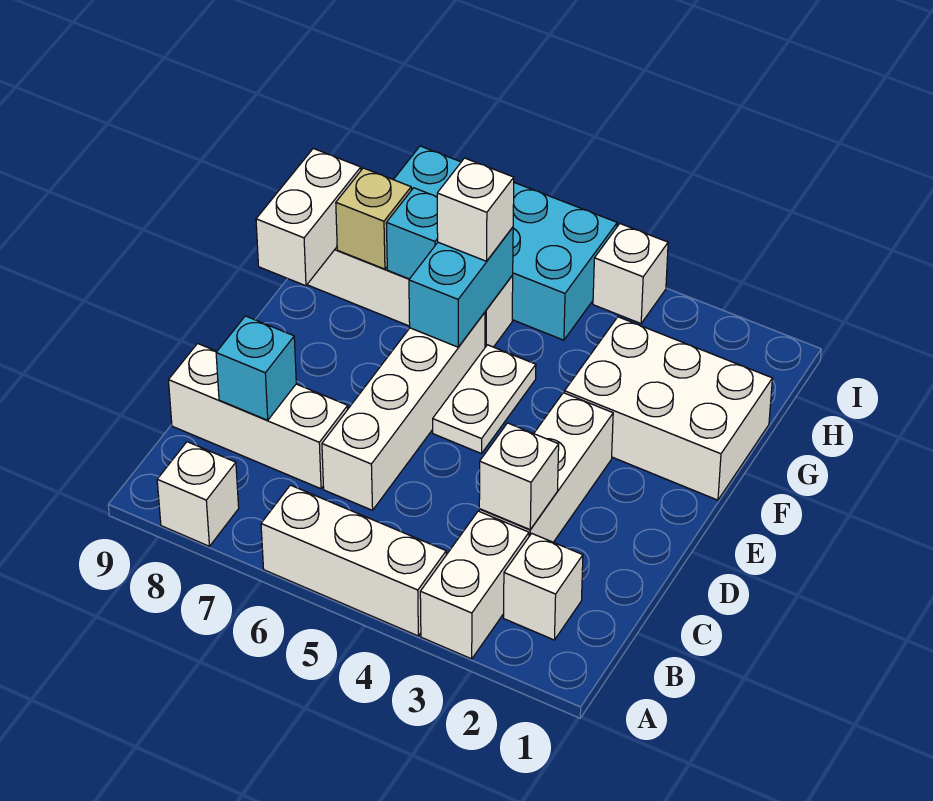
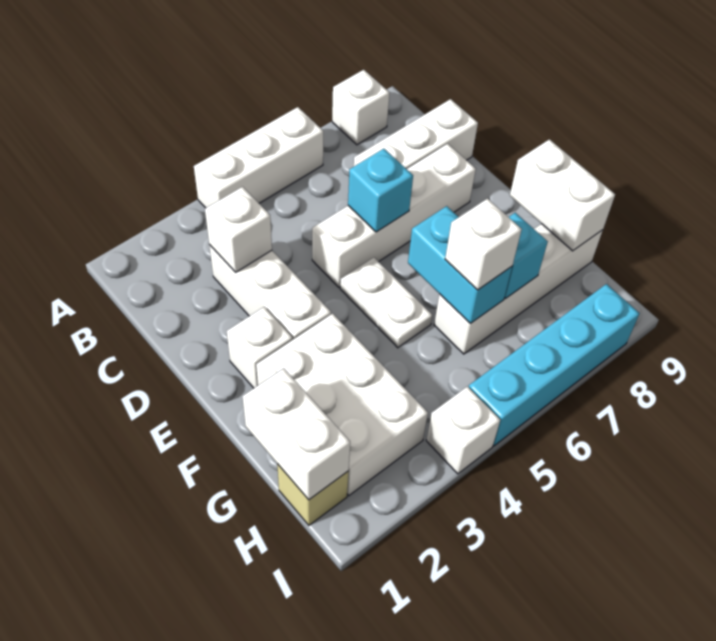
white 1x2 brick [420,511,529,659] -> white 1x2 brick moved to [242,368,350,500]
white 1x1 brick [503,534,583,640] -> white 1x1 brick moved to [227,307,293,388]
white 1x4 brick [322,312,485,510] -> white 1x4 brick turned to [312,144,476,287]
cyan 1x1 brick [216,316,296,420] -> cyan 1x1 brick moved to [348,149,413,232]
white 2x3 brick [565,317,772,500] -> white 2x3 brick turned to [256,314,428,496]
tan 1x1 brick [336,168,411,269] -> tan 1x1 brick moved to [277,464,349,525]
cyan 2x4 brick [394,146,617,340] -> cyan 1x4 brick [469,284,640,446]

